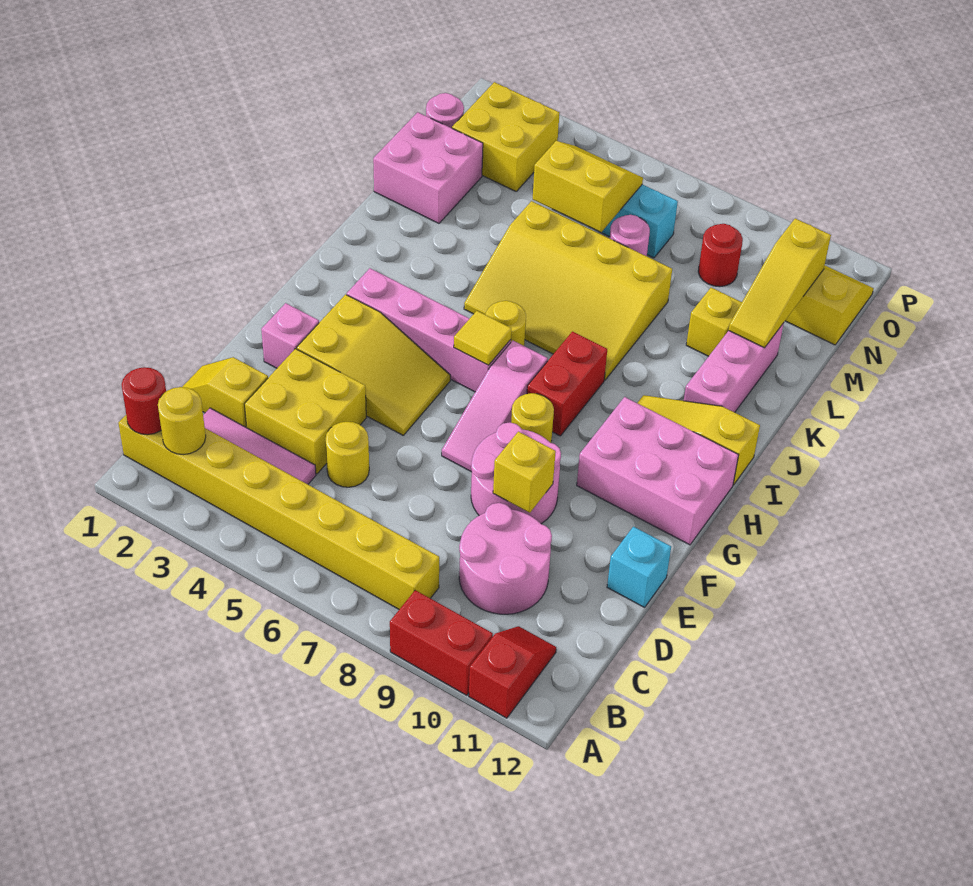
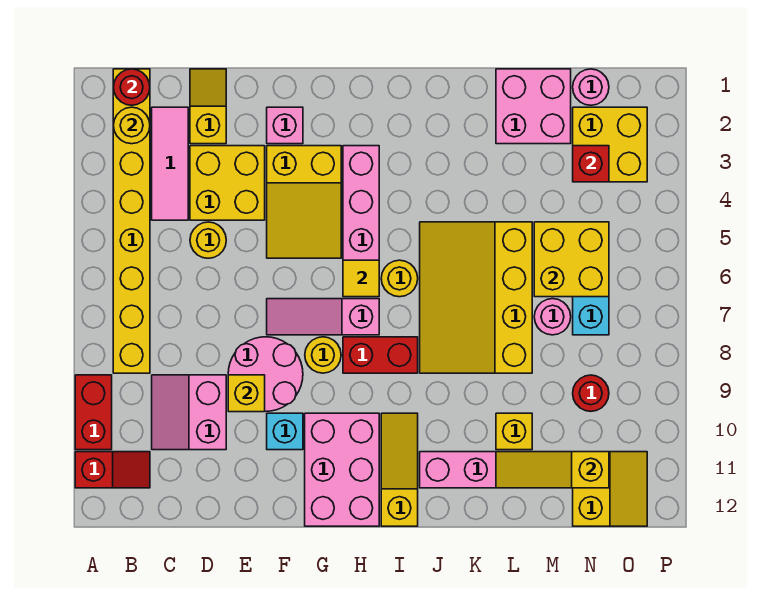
pink 2x2 round brick [459,503,552,614] -> pink 2x2 slope [152,375,226,450]
cyan 1x1 brick [607,527,671,607] -> cyan 1x1 brick moved to [267,413,303,450]
yellow 2x2 slope [533,141,643,232] -> yellow 2x2 brick [534,222,609,297]
none -> red 1x1 brick [573,146,609,182]

